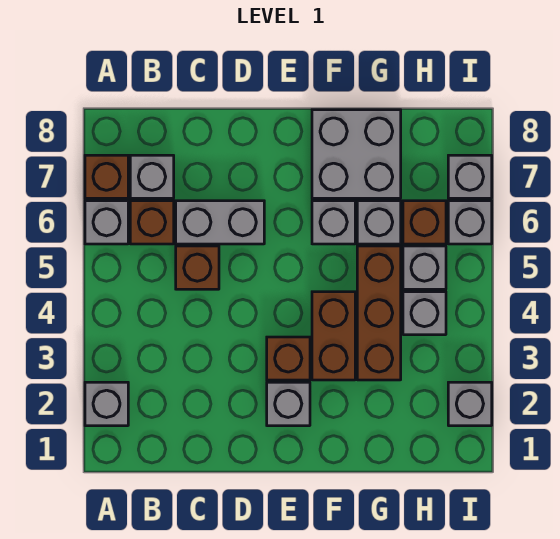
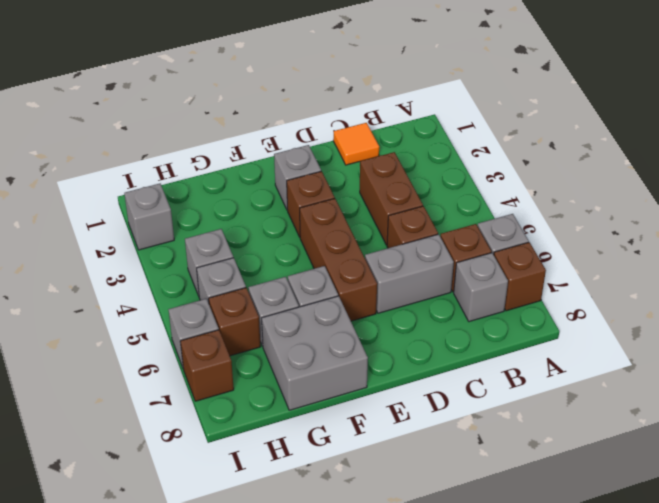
grey 1x1 brick [85,382,128,426] -> none
none -> orange 1x1 tile [333,123,379,165]
brown 1x2 brick [312,292,355,380] -> brown 1x2 brick moved to [360,152,423,245]
brown 1x3 brick [357,246,401,380] -> brown 1x3 brick moved to [300,199,377,321]
grey 1x1 brick [448,155,492,198] -> brown 1x1 brick [180,330,234,401]

